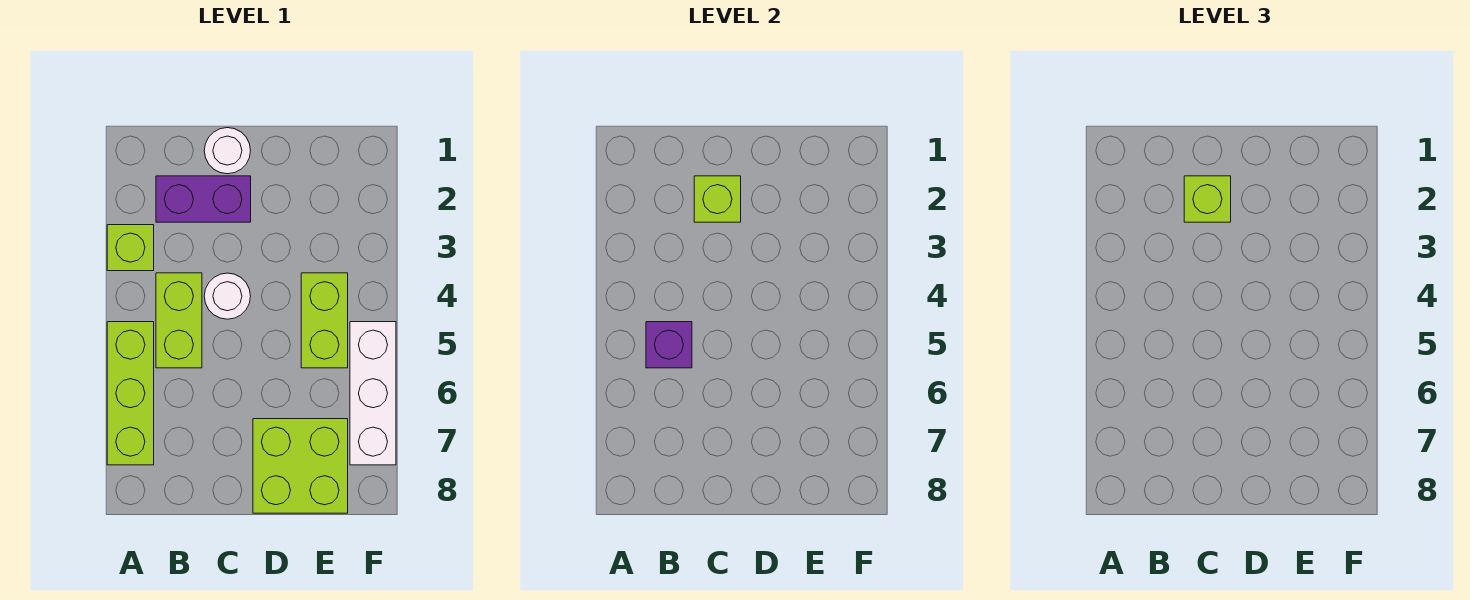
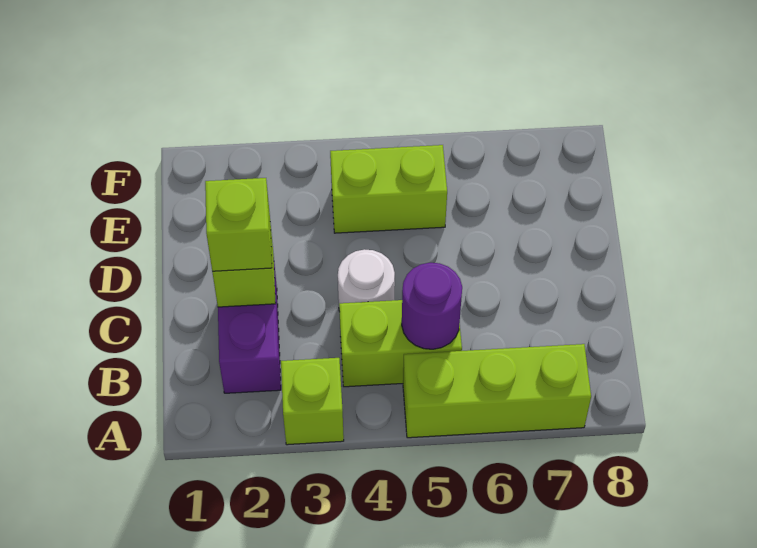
purple 1x1 brick [646,322,692,368] -> purple 1x1 round brick [402,263,462,349]
white 1x1 round brick [204,128,251,174] -> none
lime 2x2 brick [253,419,348,513] -> none
white 1x3 brick [350,322,396,465] -> none

